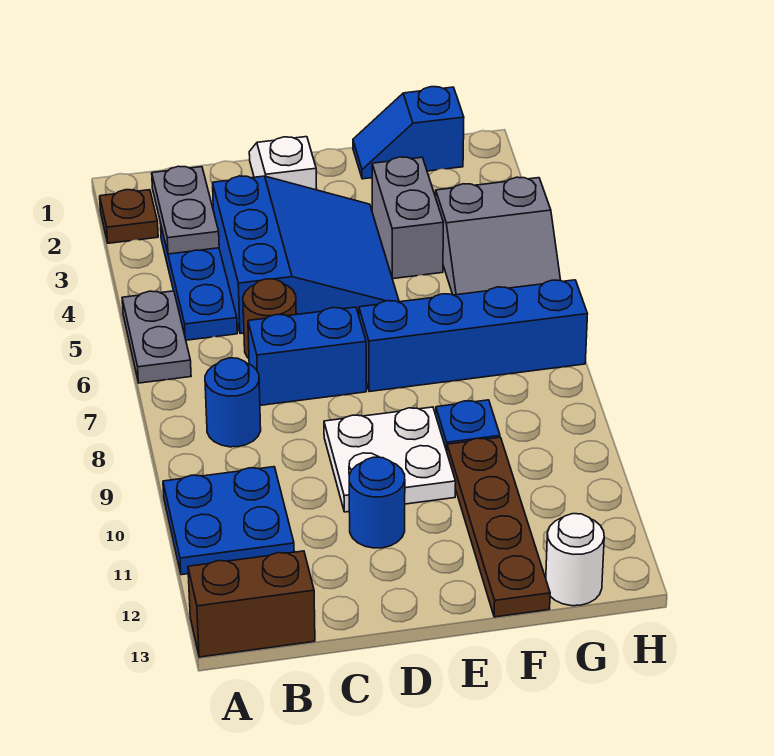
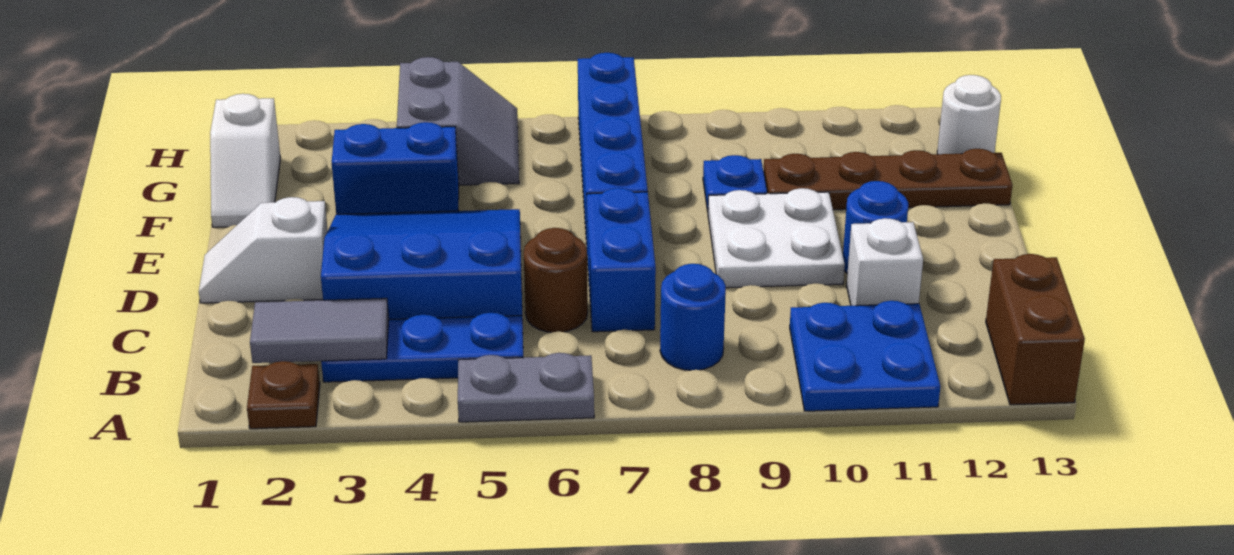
grey 1x2 plate [152,166,219,254] -> grey 1x2 tile [250,298,389,363]
none -> white 1x1 brick [847,218,923,306]
blue 1x2 slope [353,87,464,179] -> white 1x2 slope [210,94,280,227]
grey 1x2 brick [372,157,443,279] -> blue 1x2 brick [332,122,459,214]

